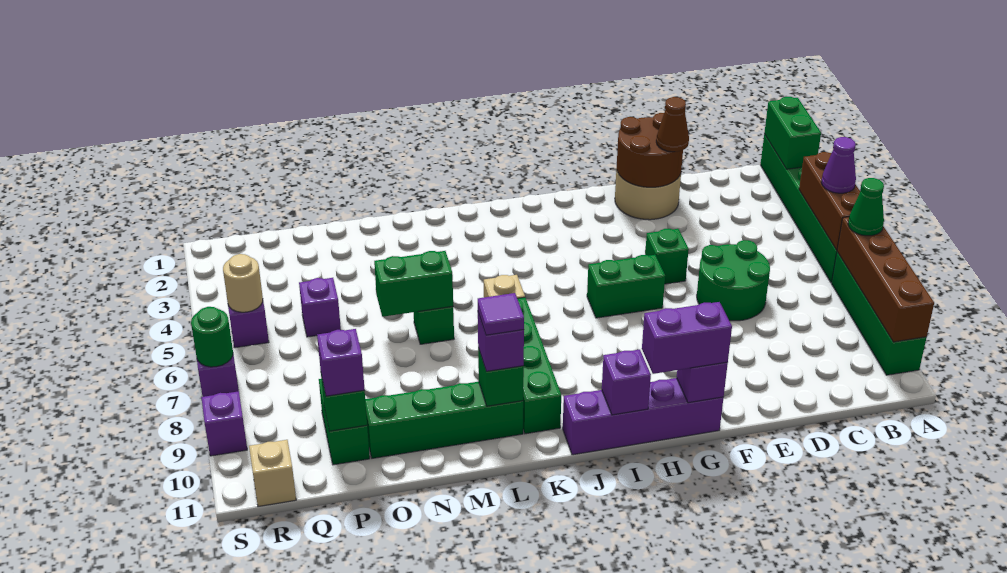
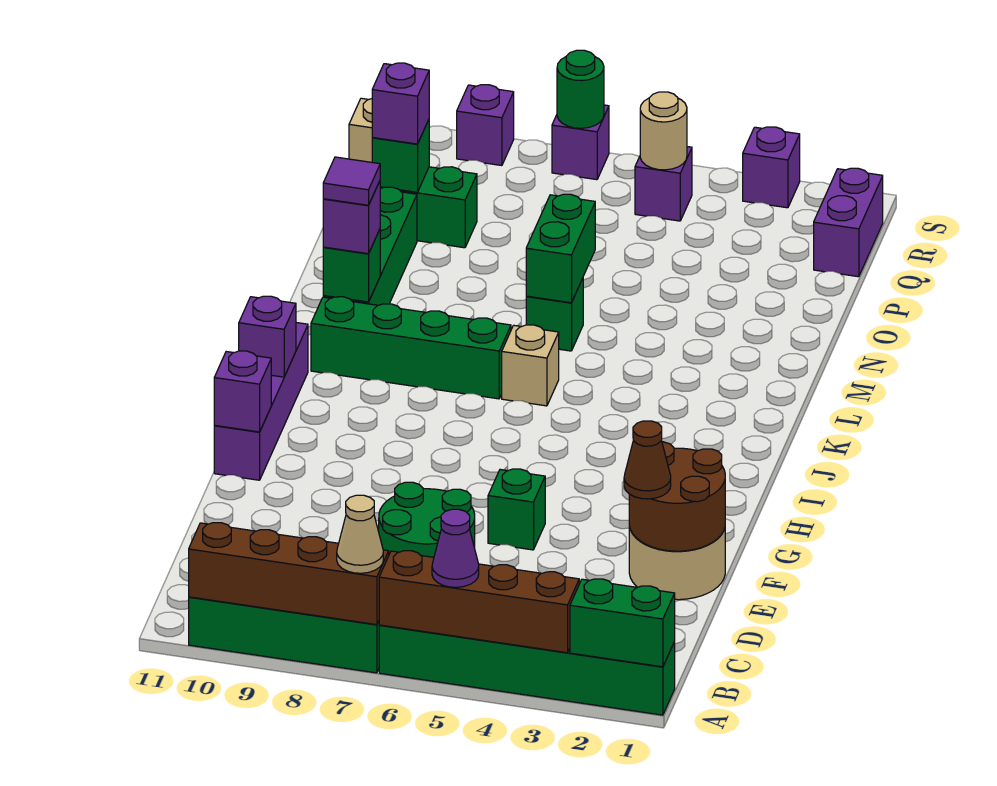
brown 1x3 brick [799,152,860,250] -> brown 1x4 brick [379,551,579,653]
green 1x1 cone [848,178,884,236] -> tan 1x1 cone [337,495,383,573]
green 1x2 brick [587,255,665,318] -> none
purple 1x2 brick [642,302,732,374] -> purple 1x2 brick moved to [814,168,883,277]
purple 1x1 brick [299,278,341,337] -> purple 1x1 brick moved to [743,127,800,208]

